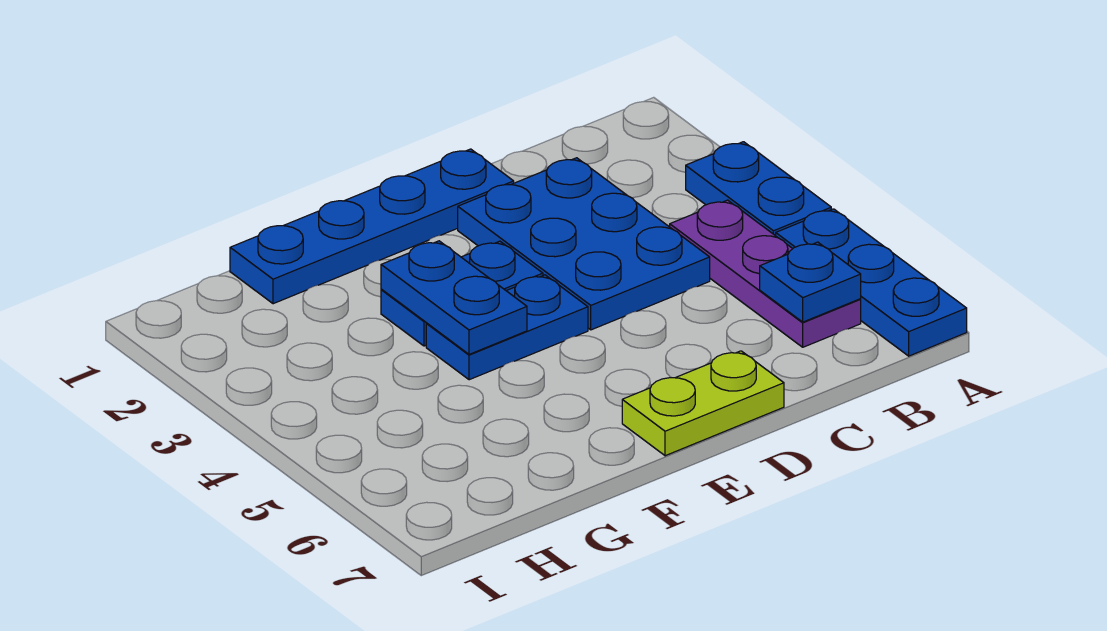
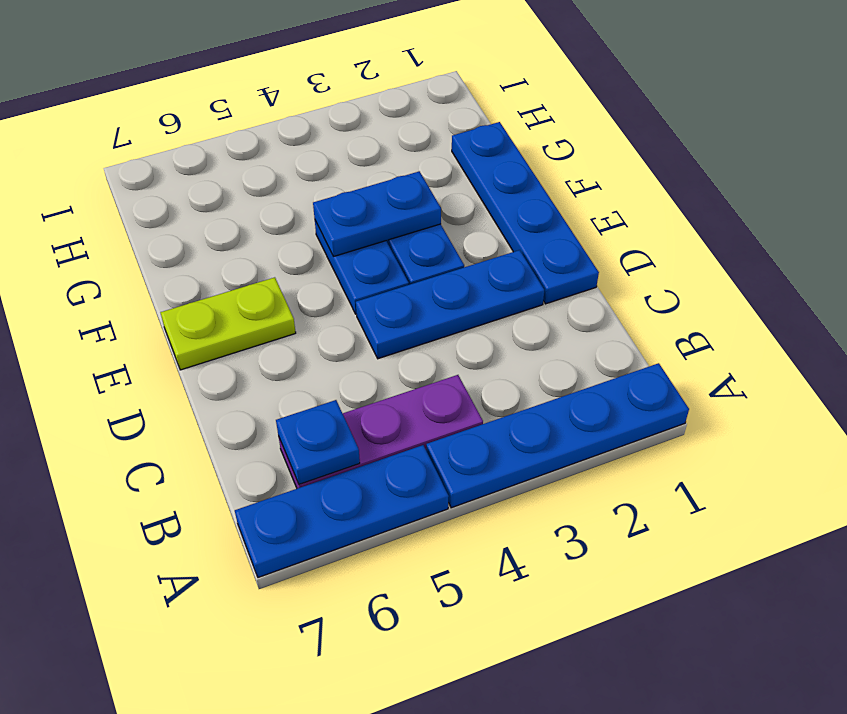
blue 1x2 plate [686,142,831,236] -> blue 1x4 plate [426,363,689,508]
blue 2x3 plate [458,158,710,330] -> blue 1x3 plate [356,250,544,359]
lime 1x2 plate [622,351,784,456] -> lime 1x2 plate turned to [160,277,296,370]

